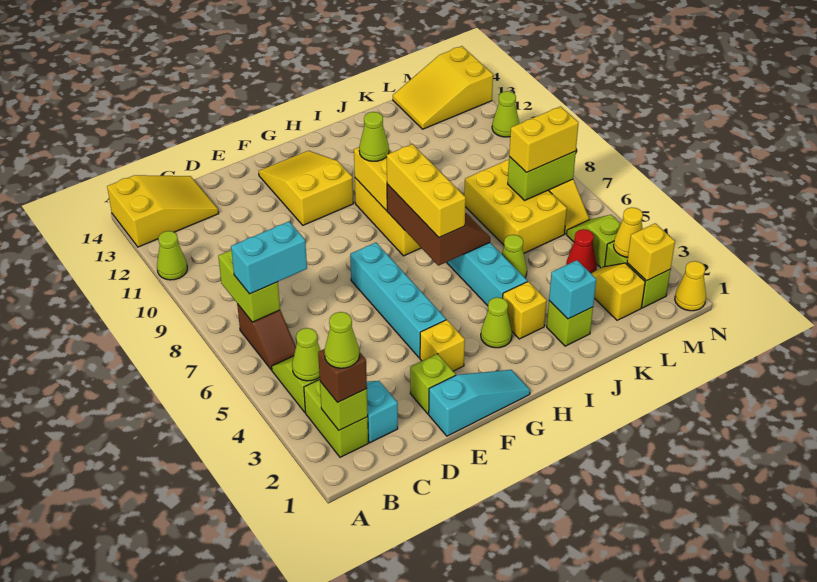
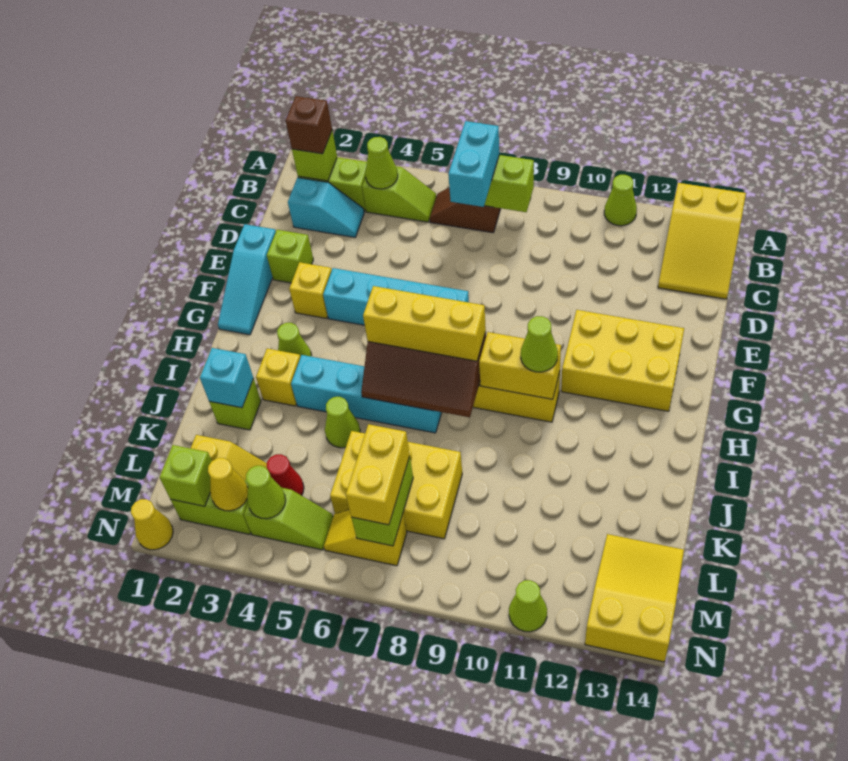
lime 1x1 cone [324,312,359,368] -> lime 1x1 cone moved to [246,466,286,519]
yellow 2x3 slope [259,151,354,225] -> yellow 2x3 brick [561,310,684,411]
yellow 1x1 brick [627,223,675,281] -> lime 1x1 brick [160,445,212,506]

